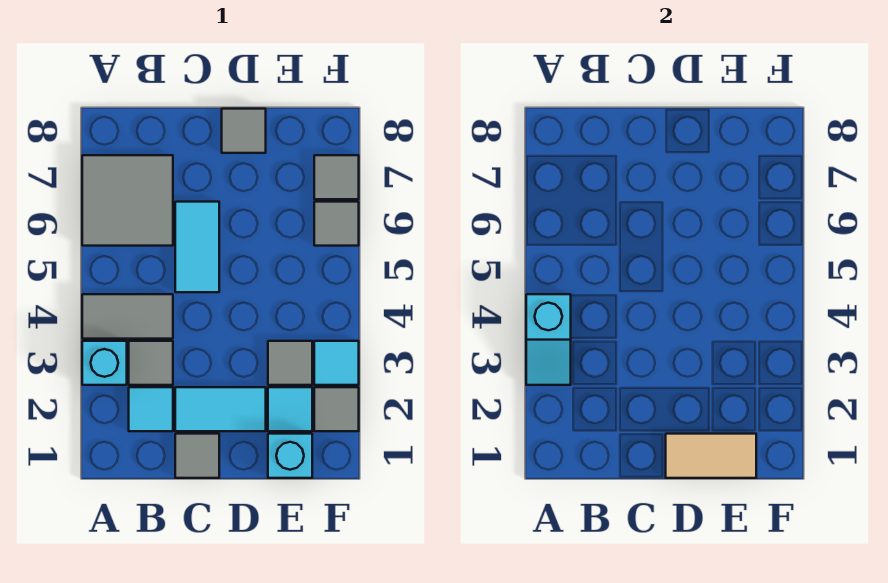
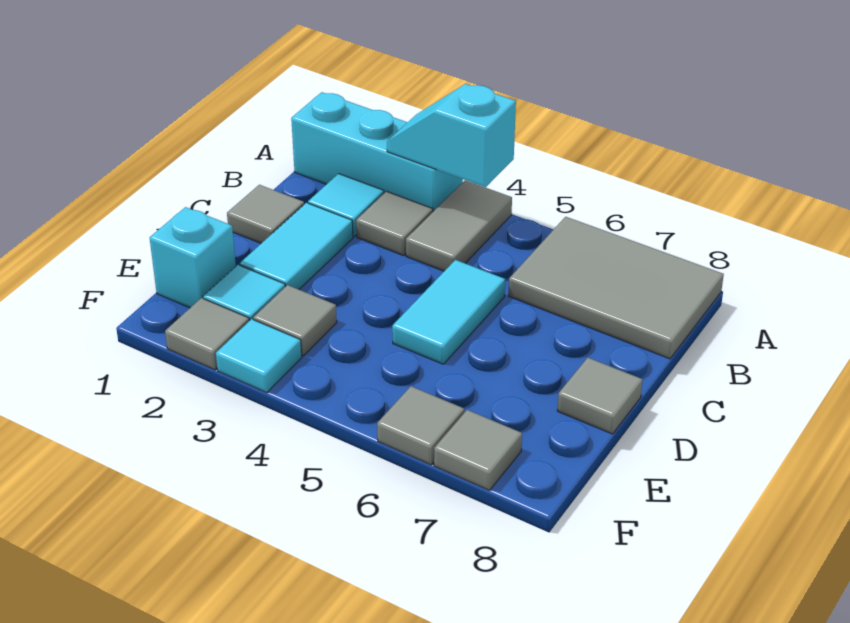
cyan 1x1 brick [82,341,127,385] -> cyan 1x3 brick [291,92,463,211]
grey 2x2 tile [82,155,173,246] -> grey 2x3 tile [509,217,724,359]
cyan 1x2 tile [175,202,219,292] -> cyan 1x2 tile turned to [392,260,505,364]
tan 1x2 tile [666,434,756,478] -> none

